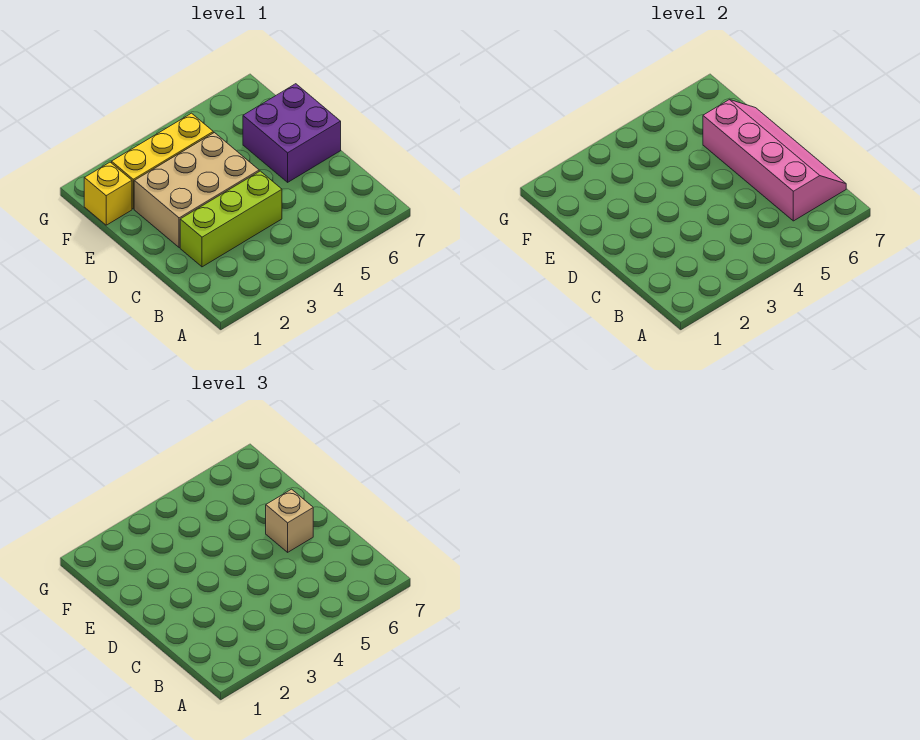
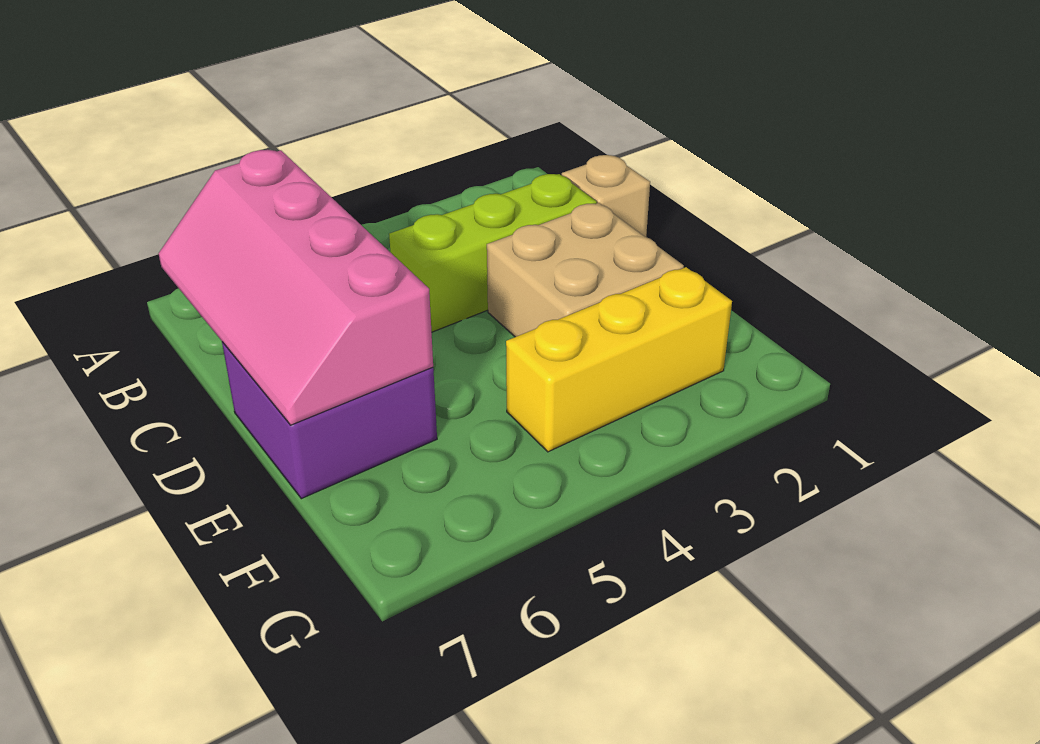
tan 2x3 brick [134,133,259,248] -> tan 2x2 brick [487,203,684,337]
tan 1x1 brick [266,489,313,552] -> tan 1x1 brick moved to [562,155,650,237]
yellow 1x1 brick [84,162,132,225] -> none

